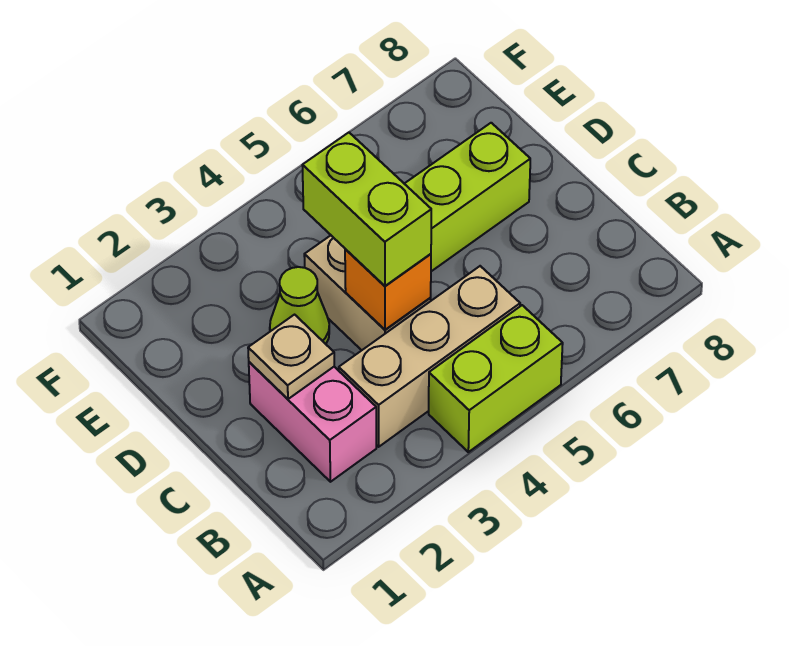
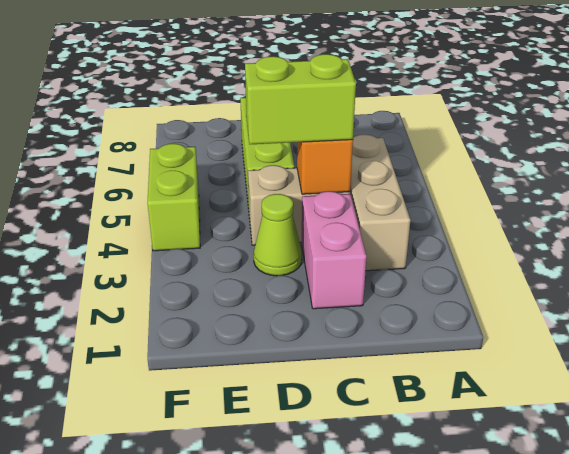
lime 1x2 brick [429,305,563,452] -> lime 1x2 brick moved to [147,144,200,251]
pink 1x2 brick [249,362,376,482] -> pink 1x2 brick turned to [302,191,366,309]
tan 1x1 plate [248,315,334,399] -> none

